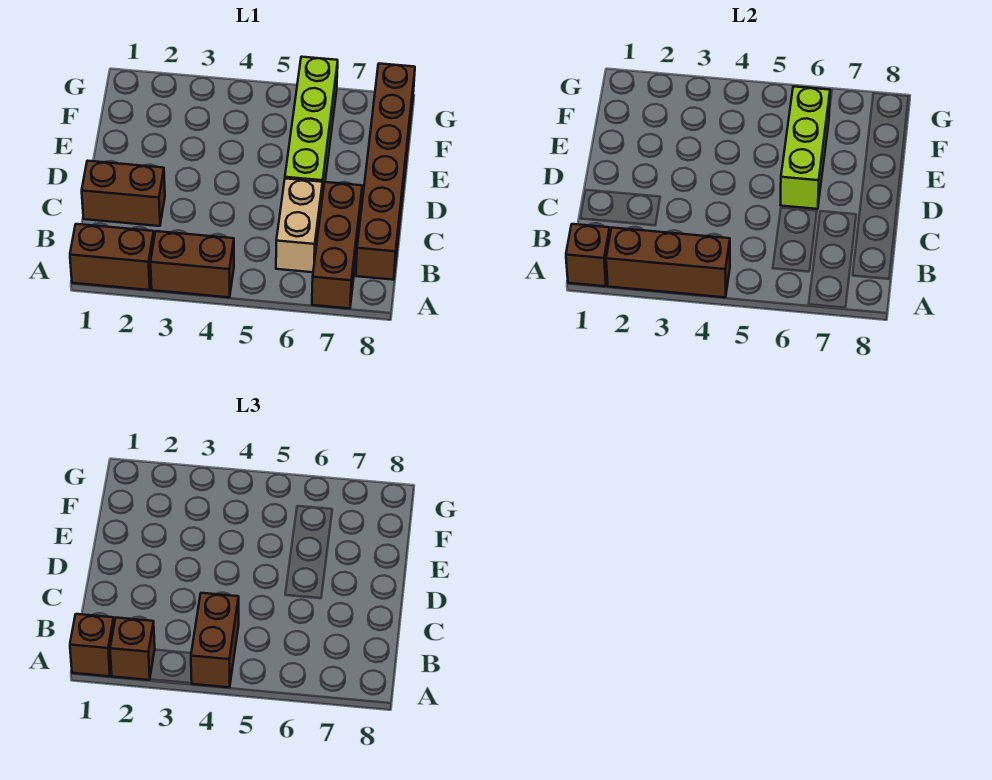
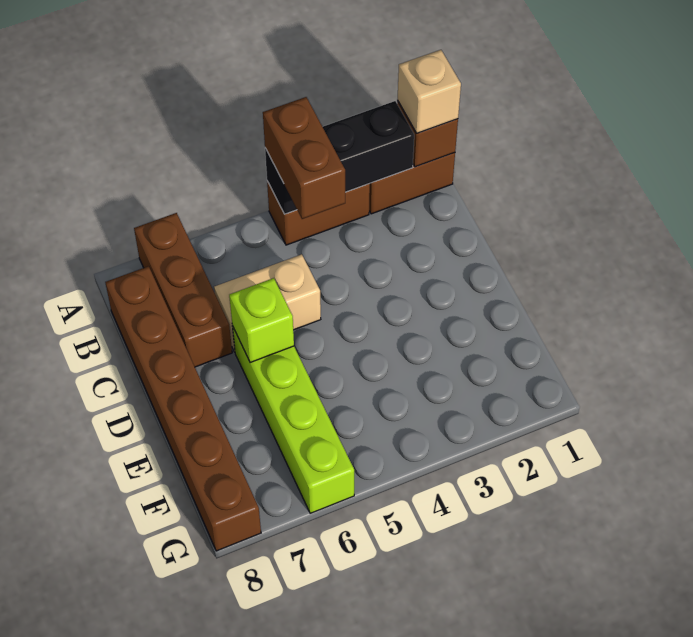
brown 1x1 brick [70,614,114,676] -> tan 1x1 brick [397,50,461,133]
brown 1x3 brick [606,228,730,297] -> black 1x3 brick [265,101,414,214]
brown 1x1 brick [110,618,155,680] -> none
tan 1x2 brick [276,178,323,272] -> tan 1x2 brick turned to [214,254,321,352]
brown 1x2 brick [82,161,165,226] -> none
lime 1x3 brick [781,86,830,209] -> lime 1x1 brick [229,278,294,363]

